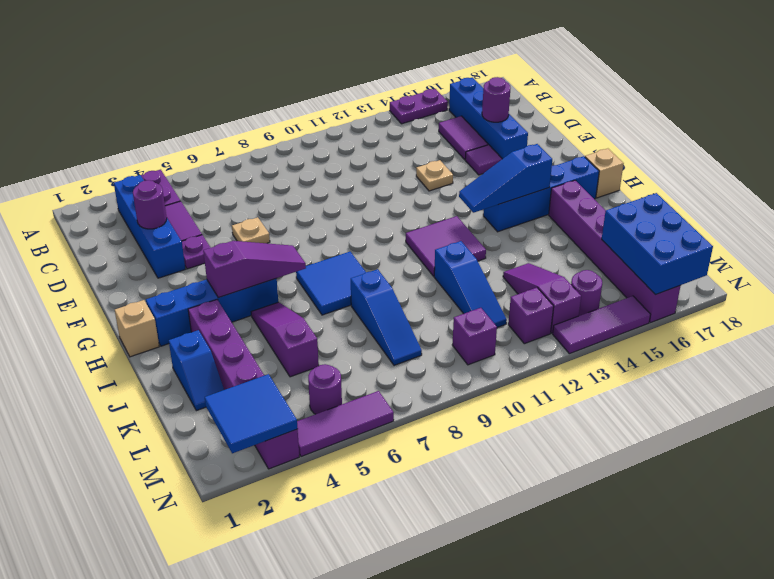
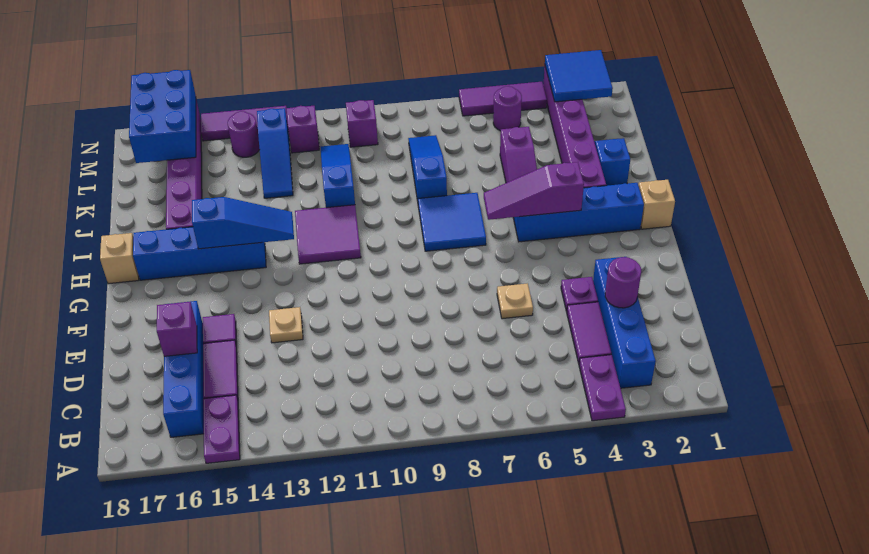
purple 1x2 plate [390,89,448,124] -> purple 1x2 plate turned to [203,395,240,463]
purple 1x1 round brick [482,77,510,122] -> purple 1x1 brick [157,302,197,356]
purple 1x3 slope [503,263,581,333] -> blue 1x3 slope [257,108,293,198]

